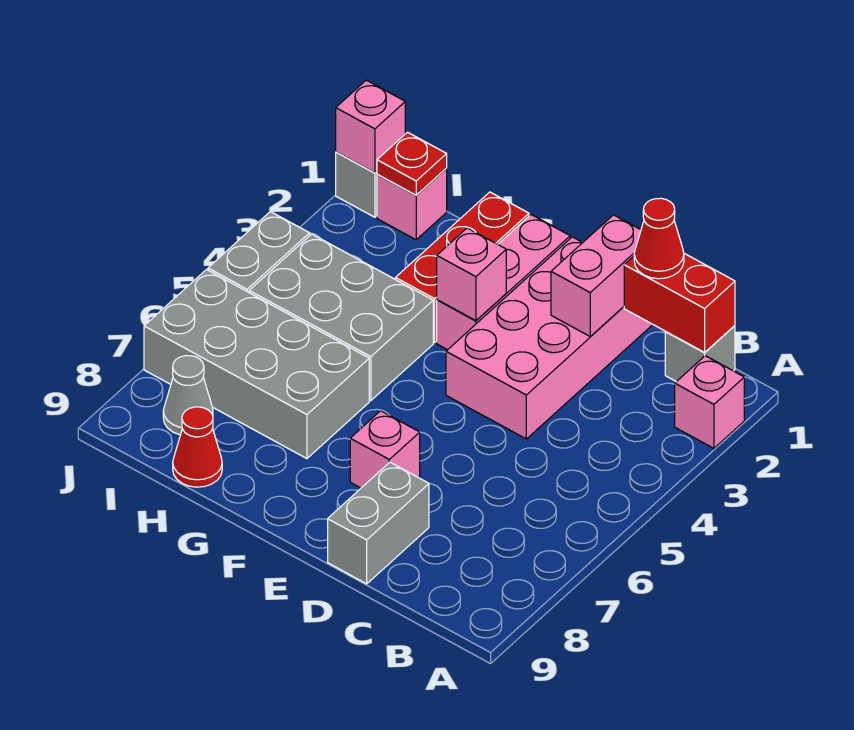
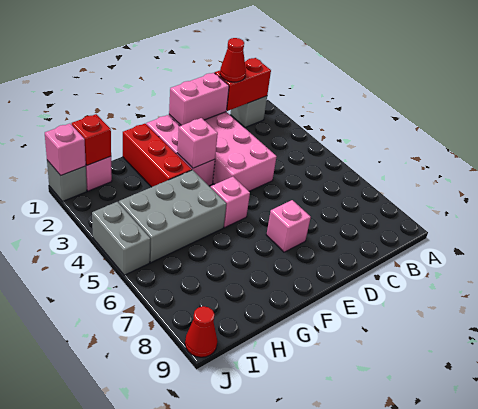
pink 1x1 brick [675,356,744,448] -> pink 1x1 brick moved to [211,177,250,227]
pink 1x2 brick [551,215,641,337] -> pink 1x2 brick turned to [169,73,229,125]
grey 1x2 brick [328,462,429,584] -> none
grey 2x4 brick [144,270,369,459] -> none
red 1x1 cone [173,407,222,487] -> red 1x1 cone moved to [185,306,217,357]
red 1x1 plate [377,132,447,195] -> red 1x1 brick [72,114,111,165]
grey 1x1 cone [163,356,213,435] -> none

